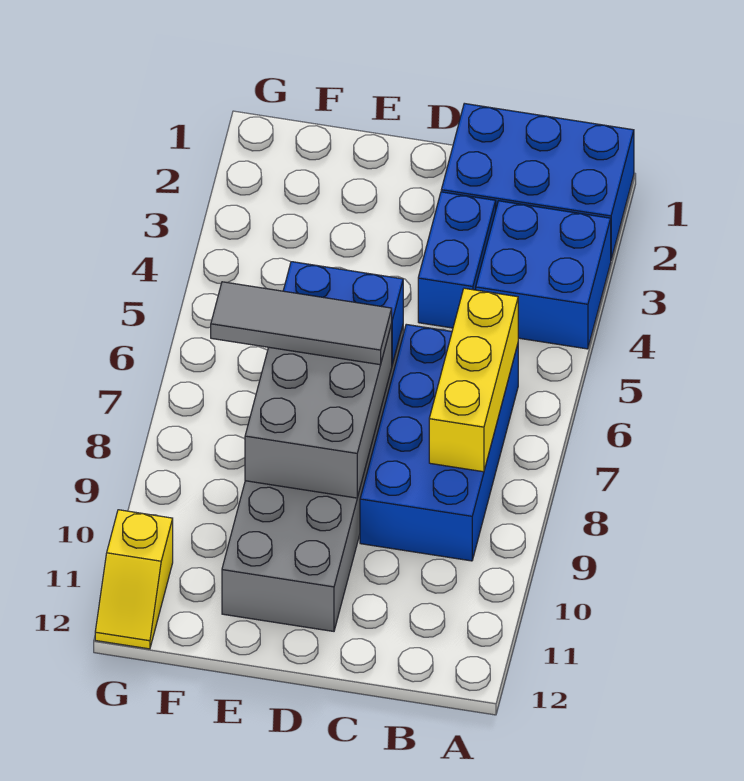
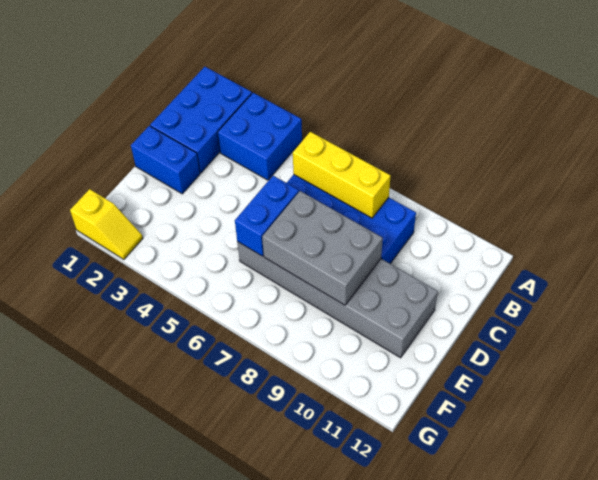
blue 1x2 brick [418,192,496,328] -> blue 1x2 brick moved to [131,126,200,194]
grey 1x3 tile [211,282,392,365] -> none
yellow 1x2 slope [95,510,173,649] -> yellow 1x2 slope moved to [70,189,143,259]

